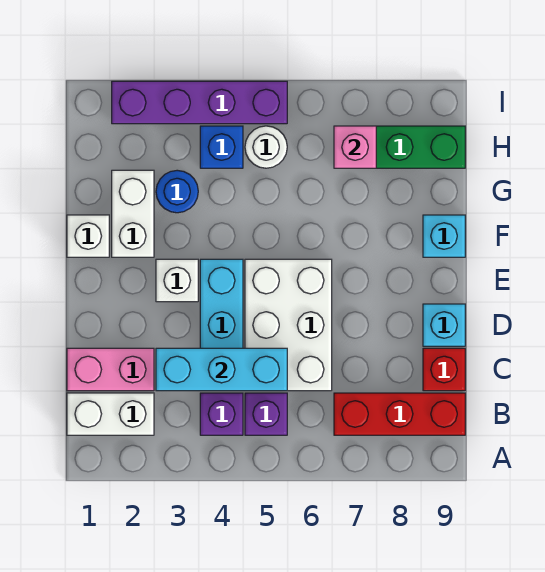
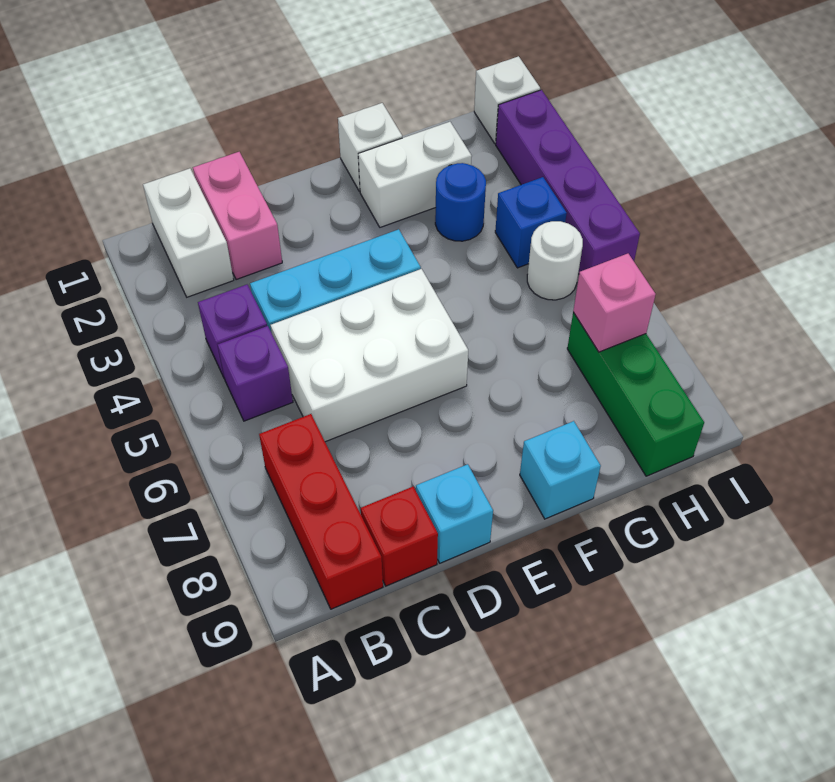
cyan 1x3 brick [156,348,287,391] -> none
white 1x1 brick [156,259,198,302] -> white 1x1 brick moved to [474,56,540,144]

